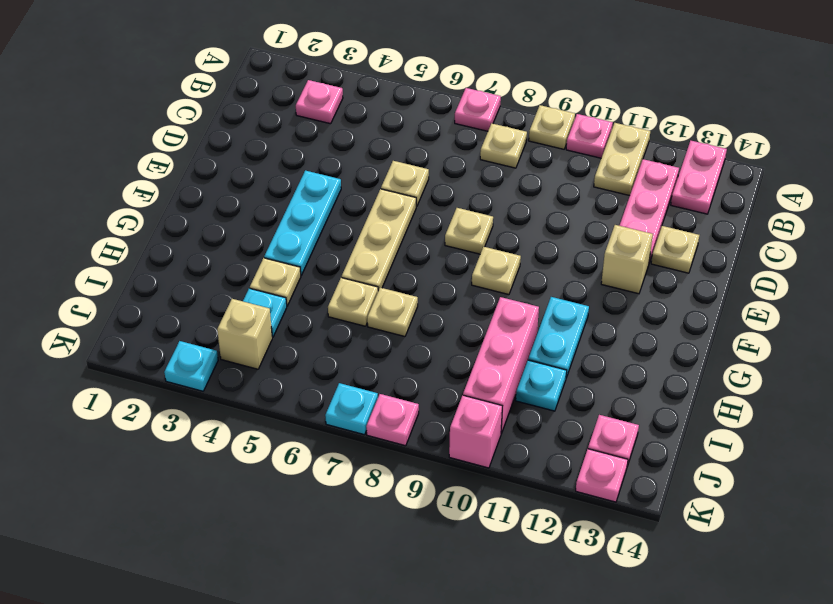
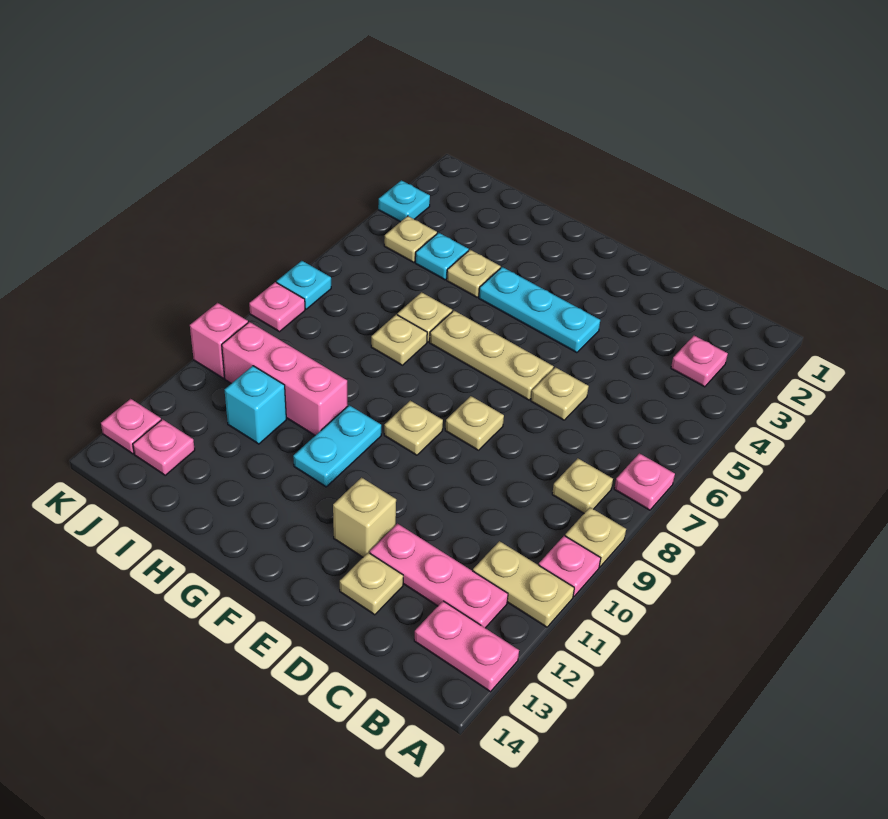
cyan 1x2 plate [528,297,589,378] -> cyan 1x2 plate turned to [293,405,381,487]
cyan 1x1 plate [516,360,567,411] -> cyan 1x1 brick [225,366,286,444]
tan 1x1 brick [217,299,272,369] -> tan 1x1 plate [384,216,437,262]

